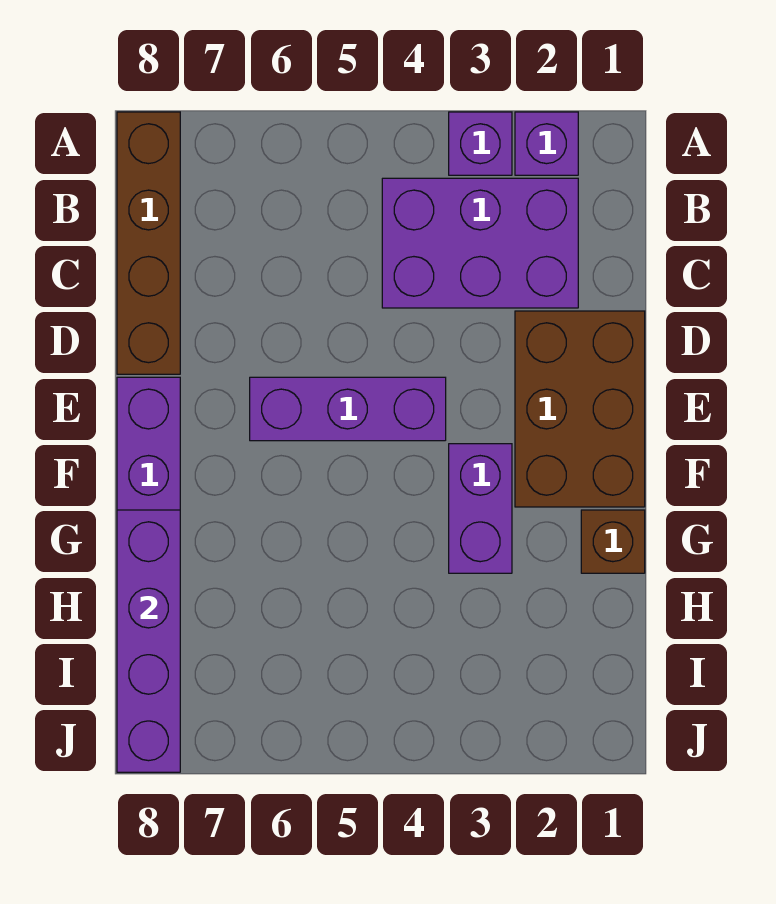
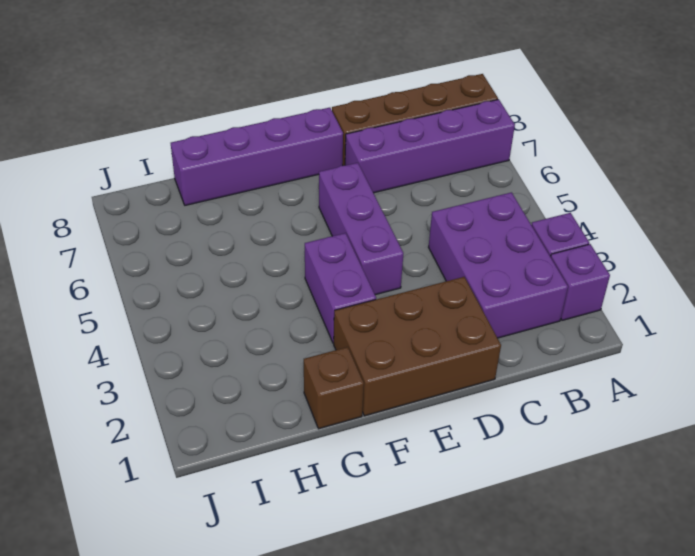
purple 1x2 brick [449,444,512,573] -> purple 1x2 brick turned to [305,233,376,343]
purple 1x4 brick [117,510,180,772] -> purple 1x4 brick moved to [345,99,515,193]

